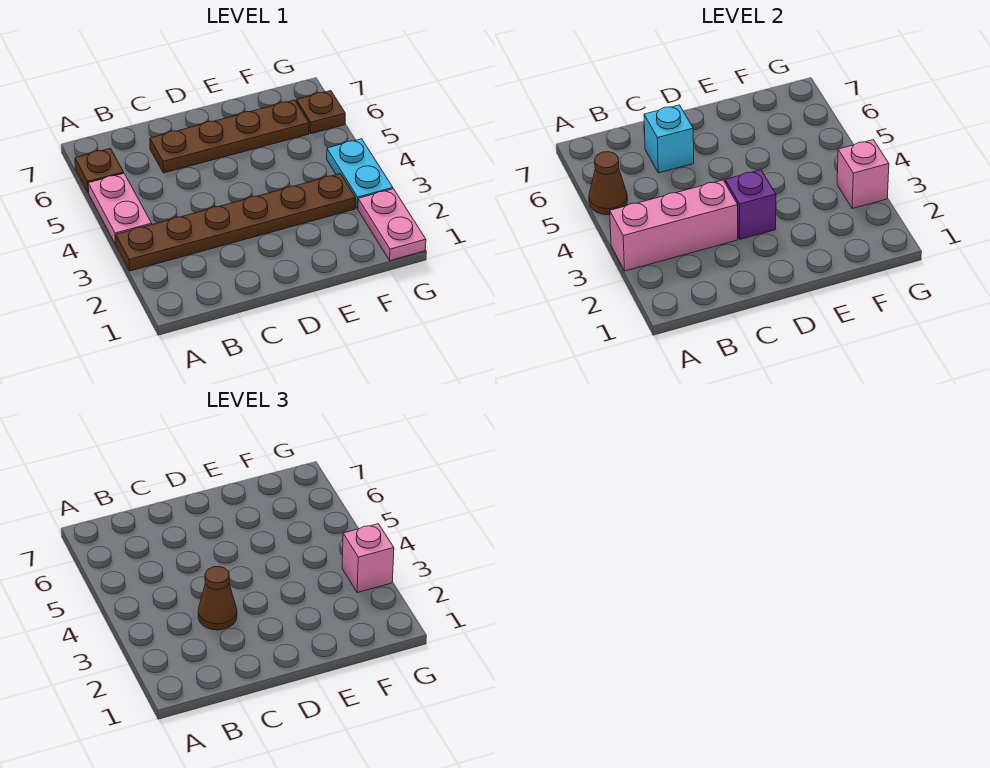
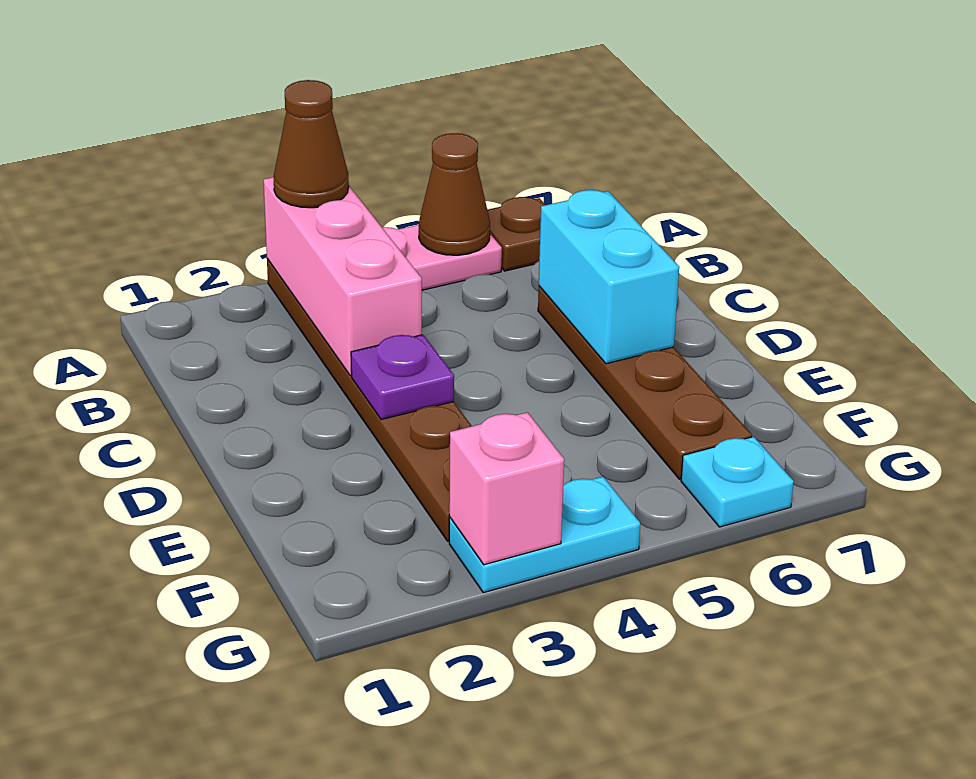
brown 1x1 cone [198,566,237,630] -> brown 1x1 cone moved to [273,80,349,208]
cyan 1x1 brick [644,105,694,173] -> cyan 1x2 brick [539,190,679,364]
purple 1x1 brick [725,170,776,239] -> purple 1x1 plate [351,335,454,420]
pink 1x2 plate [358,189,426,261] -> none
pink 1x1 brick [342,524,394,592] -> none
brown 1x1 plate [297,91,345,134] -> cyan 1x1 plate [681,437,794,527]

